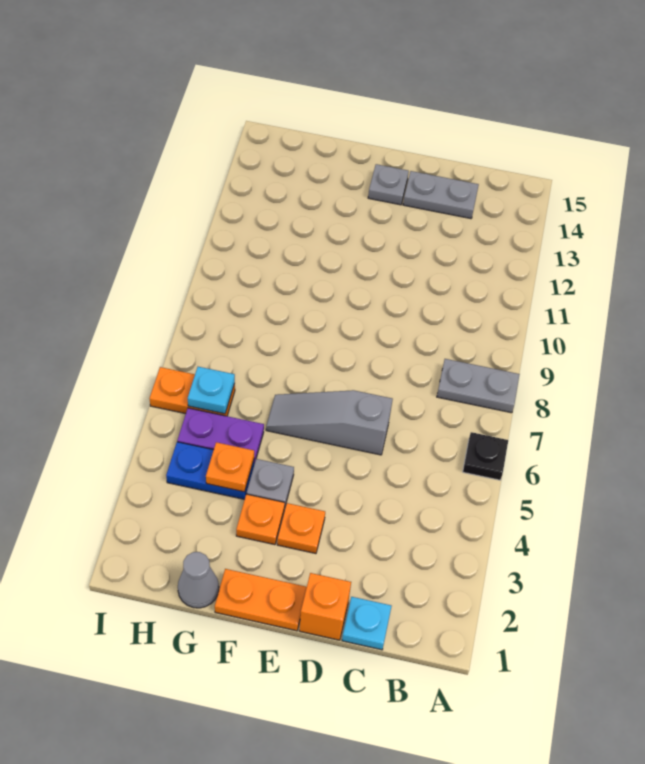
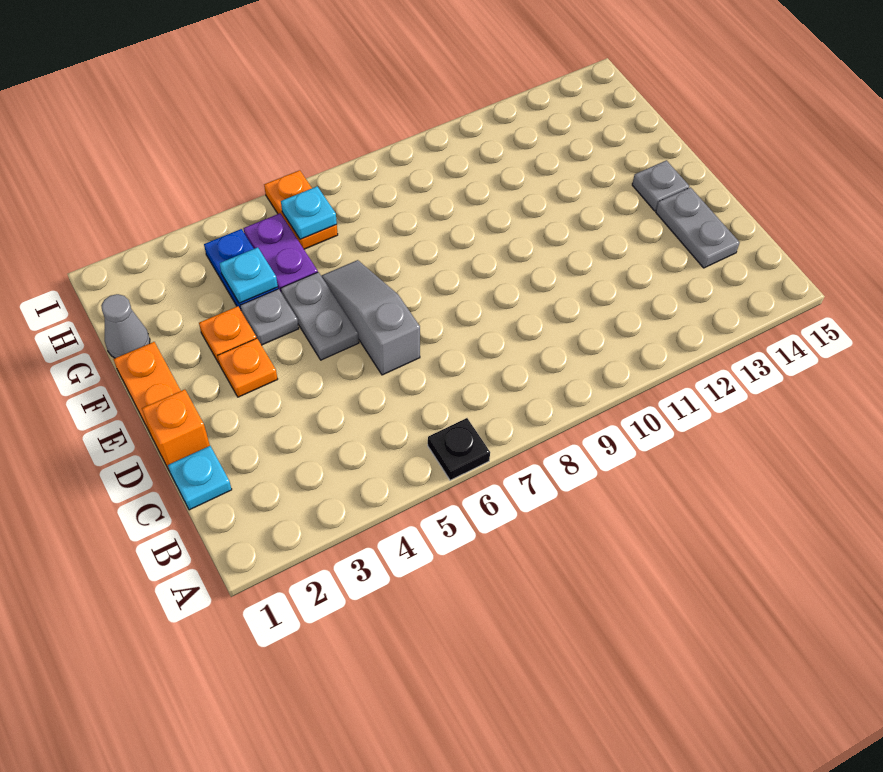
grey 1x2 plate [437,359,520,413] -> grey 1x2 plate moved to [281,272,359,360]
orange 1x1 plate [206,442,254,492] -> cyan 1x1 plate [219,247,278,303]

